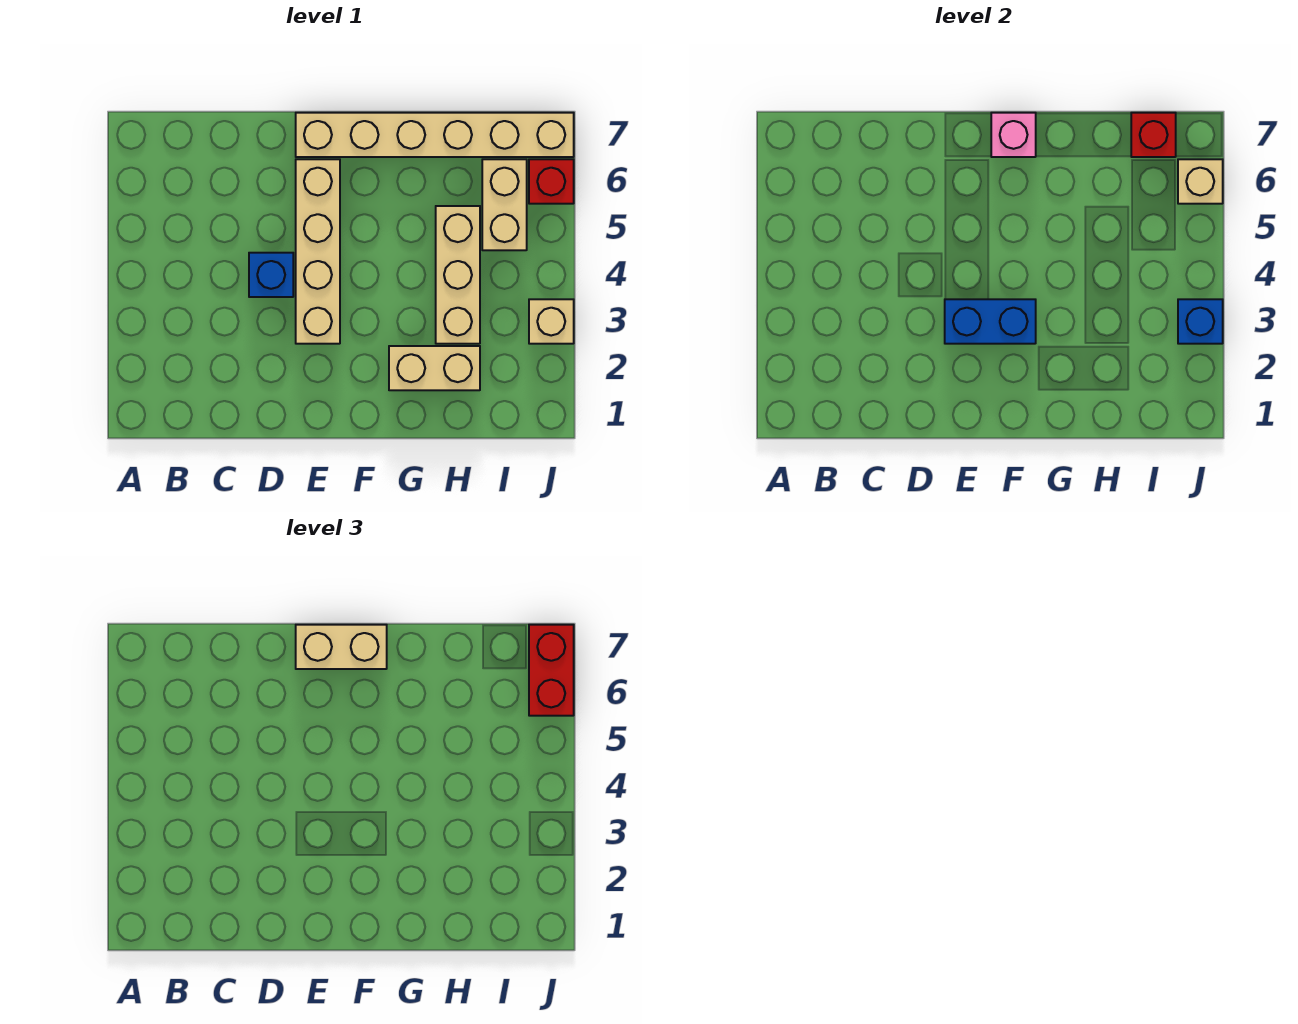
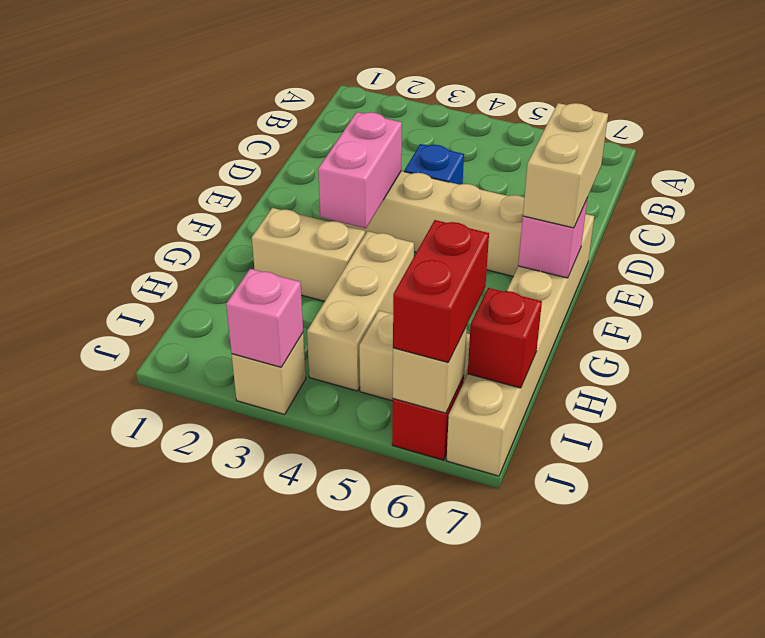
blue 1x2 brick [945,299,1036,344] -> pink 1x2 brick [318,112,402,228]
tan 1x2 brick [389,346,480,390] -> tan 1x2 brick turned to [252,208,365,301]
tan 1x3 brick [436,206,480,344] -> tan 1x3 brick turned to [307,231,414,391]
blue 1x1 brick [1178,299,1223,344] -> pink 1x1 brick [226,269,303,367]
red 1x2 brick [529,625,574,716] -> red 1x2 brick turned to [393,220,489,362]

